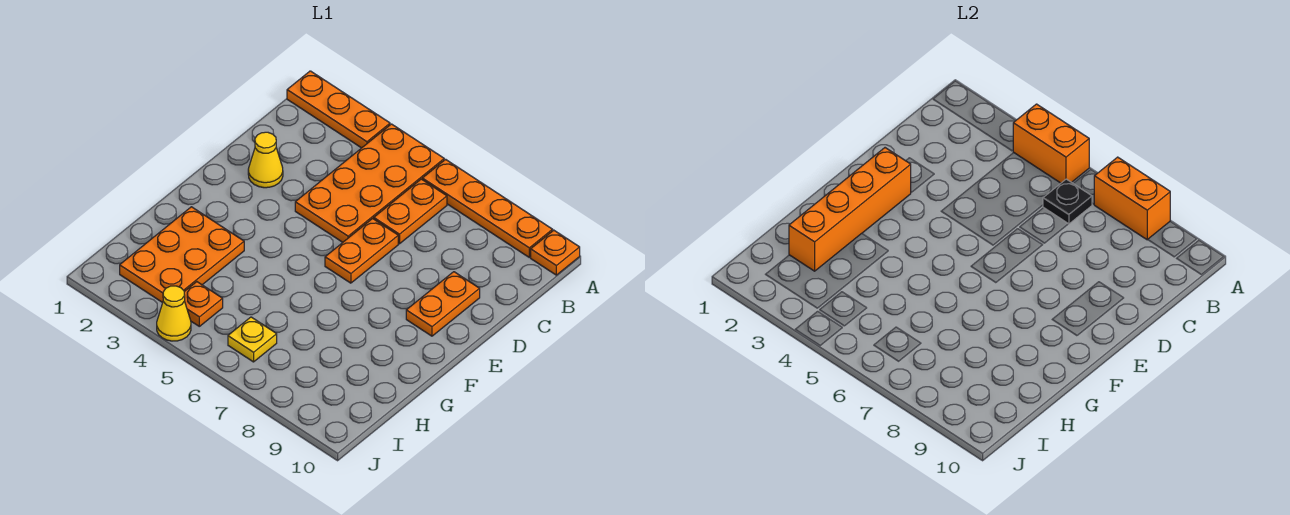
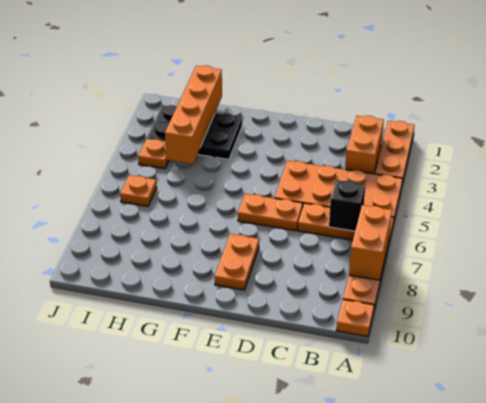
orange 1x2 brick [1013,104,1089,183] -> orange 1x2 brick moved to [345,116,384,174]
black 1x1 plate [1043,179,1092,224] -> black 1x1 brick [329,180,365,231]
yellow 1x1 cone [248,132,283,188] -> none
orange 1x2 plate [406,272,480,336] -> orange 1x2 plate turned to [215,234,259,290]
orange 1x4 brick [789,148,911,271] -> orange 1x4 brick turned to [165,66,222,164]
orange 2x3 plate [120,207,244,303] -> black 2x3 plate [147,105,242,159]
yellow 1x1 plate [228,317,277,362] -> orange 1x1 plate [120,175,157,206]
yellow 1x1 cone [157,286,191,341] -> none

